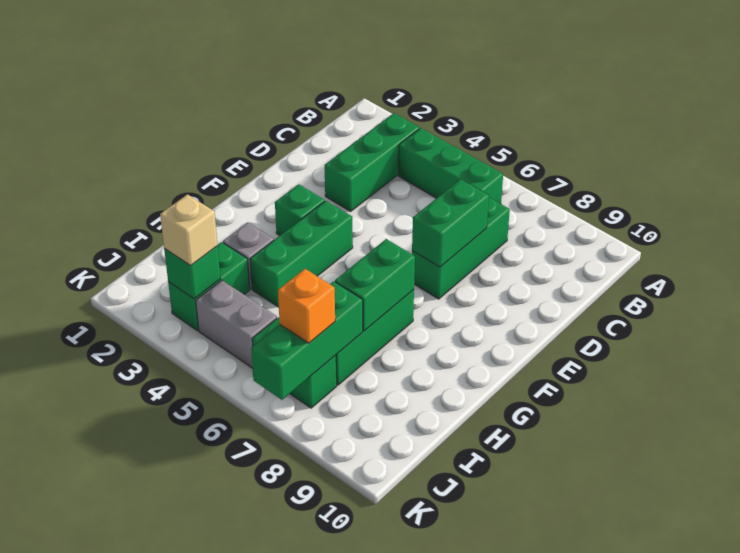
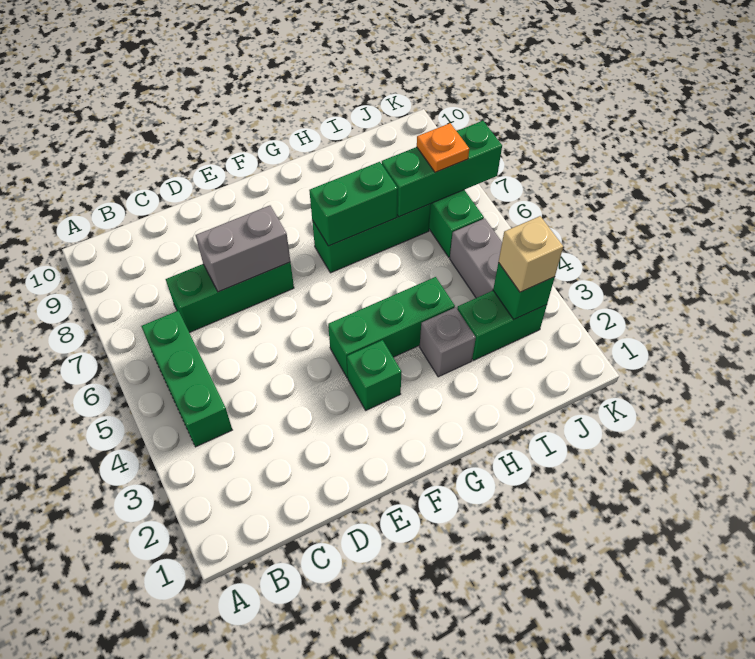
green 1x3 brick [325,113,419,211] -> none
green 1x2 brick [412,179,489,267] -> grey 1x2 brick [196,206,290,292]
orange 1x1 brick [278,269,335,343] -> orange 1x1 plate [417,123,469,172]

